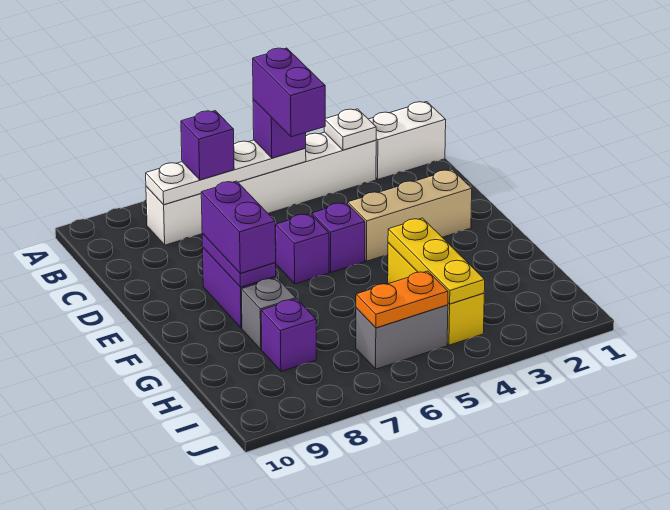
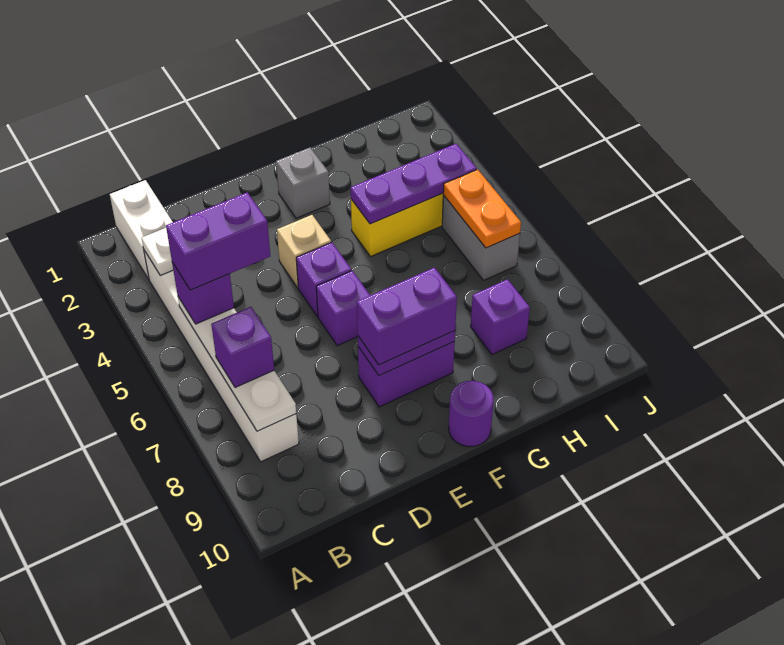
tan 1x3 brick [348,170,472,261] -> tan 1x1 brick [277,215,331,288]
none -> purple 1x1 round brick [449,381,494,447]
yellow 1x3 plate [388,218,485,304] -> purple 1x3 plate [350,144,477,224]
grey 1x1 brick [241,278,296,350] -> grey 1x1 brick moved to [276,147,330,218]

